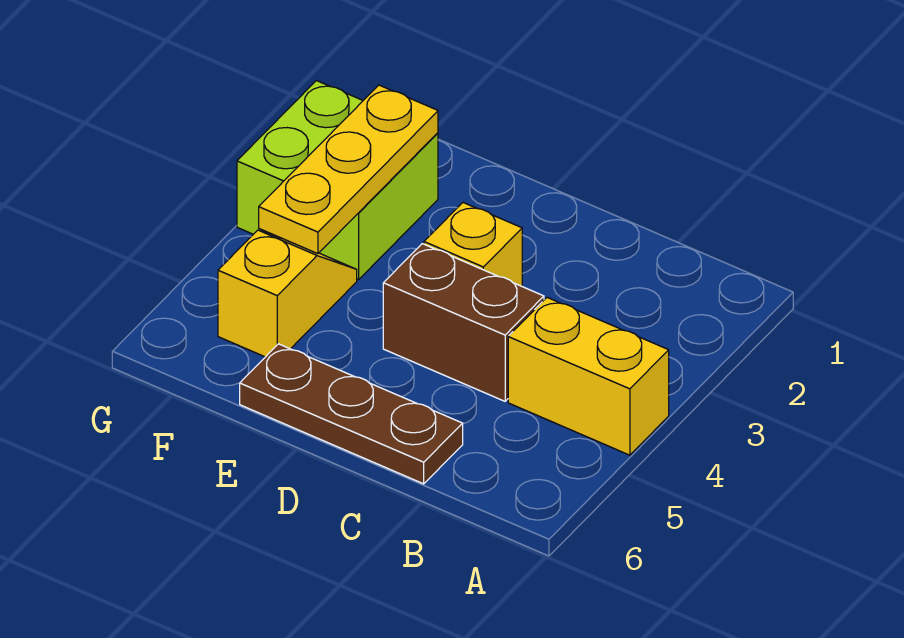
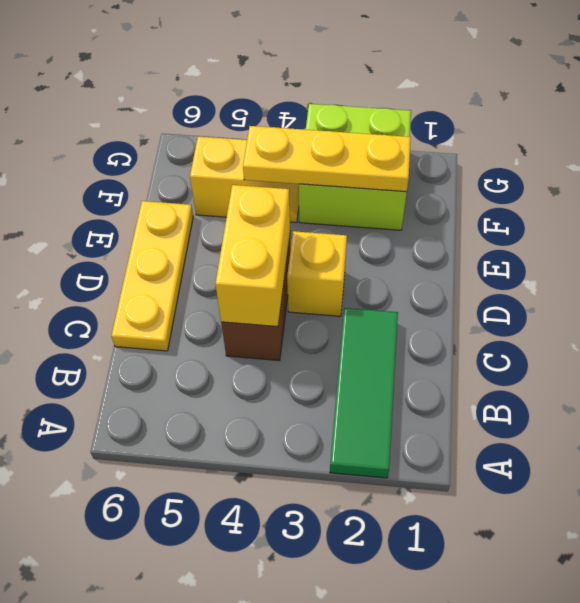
none -> green 1x3 tile [330,308,398,478]
yellow 1x2 brick [508,298,669,455] -> yellow 1x2 brick moved to [215,185,290,327]
brown 1x3 plate [240,344,463,484] -> yellow 1x3 plate [111,201,193,351]

